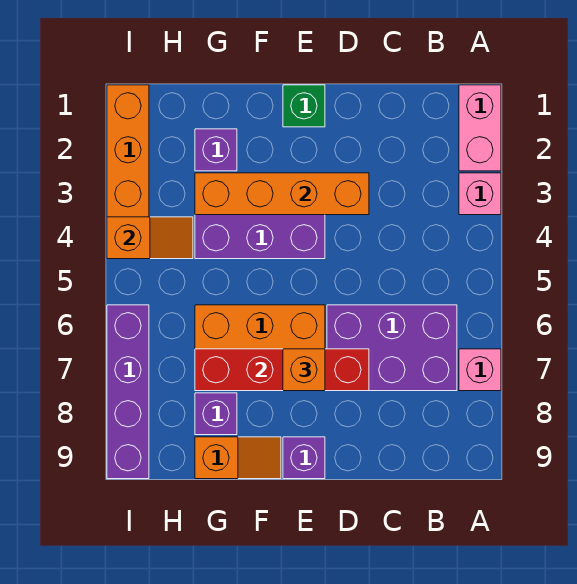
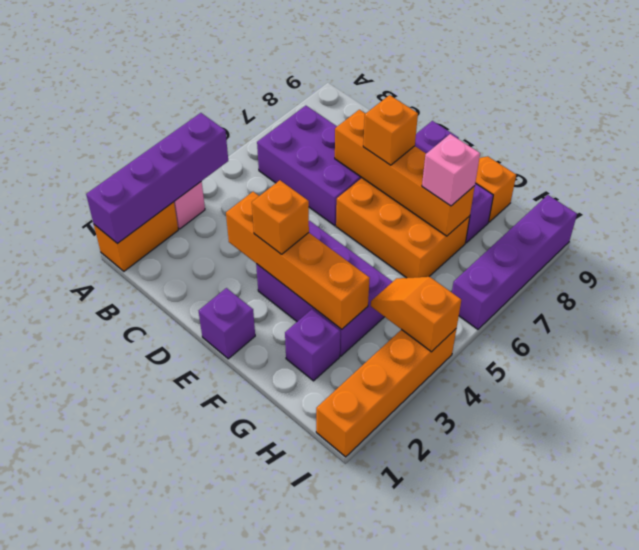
pink 1x2 brick [459,85,501,171] -> orange 1x2 brick [94,202,178,271]
none -> purple 1x4 brick [86,113,228,244]
pink 1x1 brick [459,349,501,391] -> pink 1x1 brick moved to [422,134,480,206]
red 1x4 brick [195,349,369,391] -> orange 1x4 brick [335,110,475,236]
green 1x1 brick [283,85,325,127] -> purple 1x1 brick [199,288,255,359]
none -> orange 1x1 brick [252,180,309,254]

